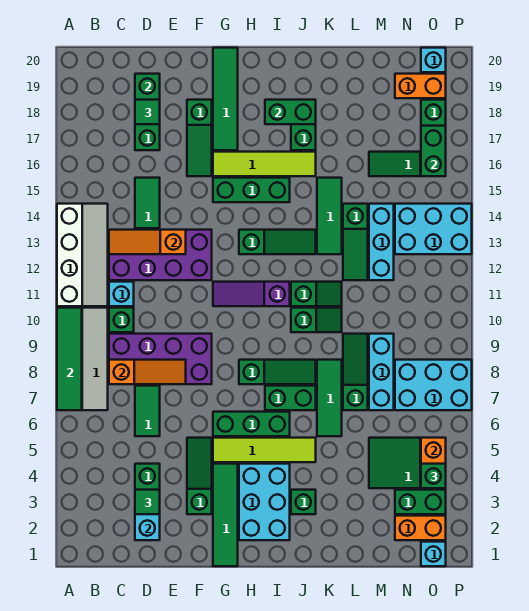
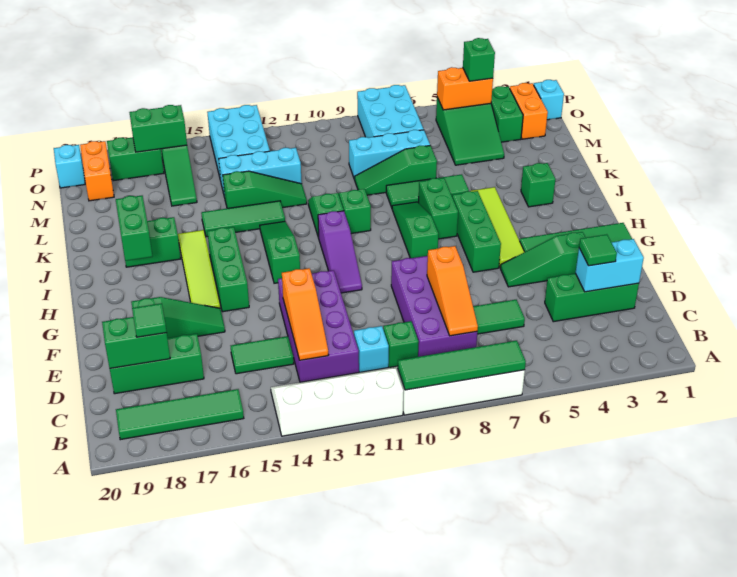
orange 1x3 slope [109,360,186,384] -> orange 1x3 slope turned to [427,246,478,336]
green 1x4 tile [213,48,238,150] -> green 1x4 tile moved to [116,389,244,440]
cyan 2x3 brick [239,464,290,540] -> none

